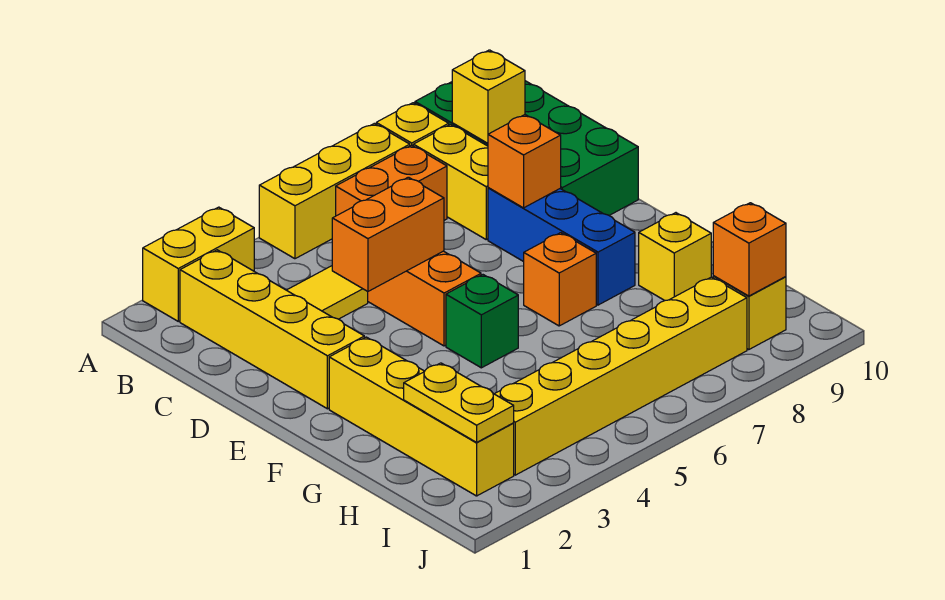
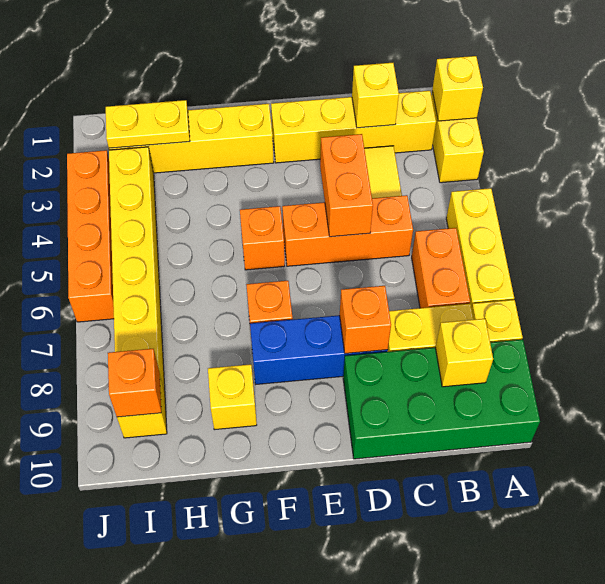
none -> yellow 1x1 brick [432,56,483,121]
none -> yellow 1x1 brick [352,63,399,128]
green 1x1 brick [446,275,518,368] -> orange 1x1 brick [240,206,285,270]
none -> orange 1x4 brick [67,150,114,322]

